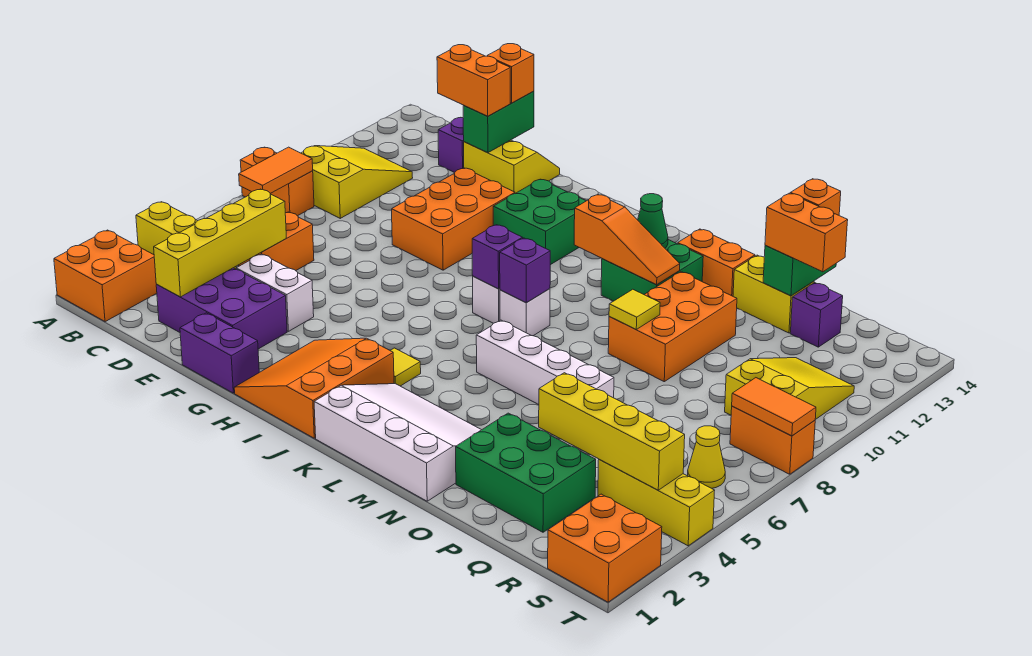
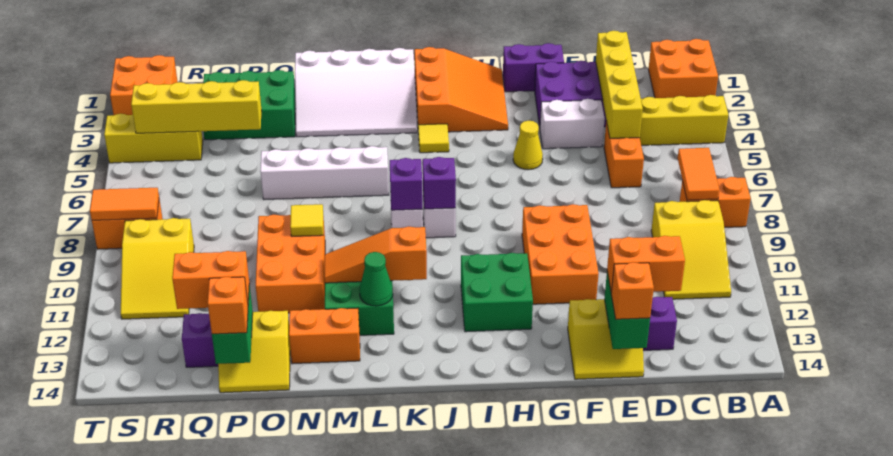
yellow 1x1 cone [688,426,725,488] -> yellow 1x1 cone moved to [513,121,543,170]

